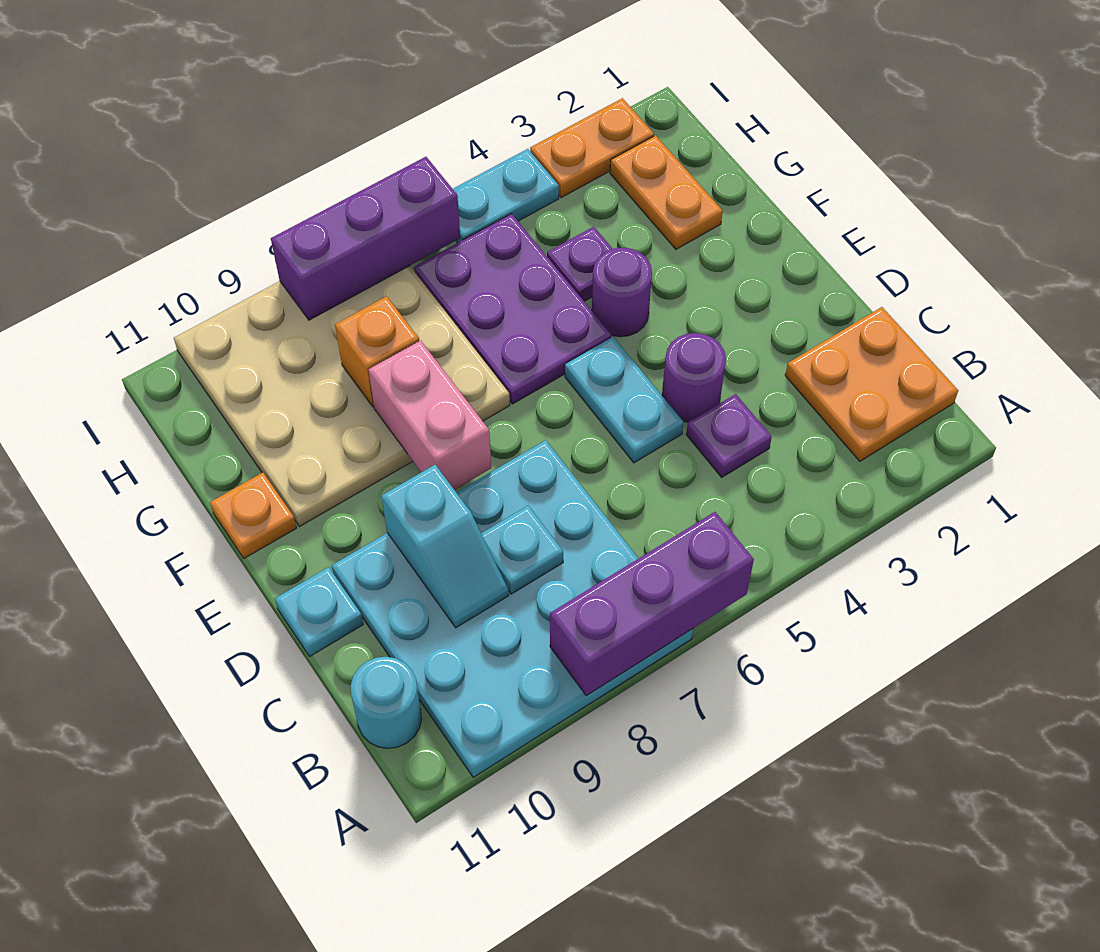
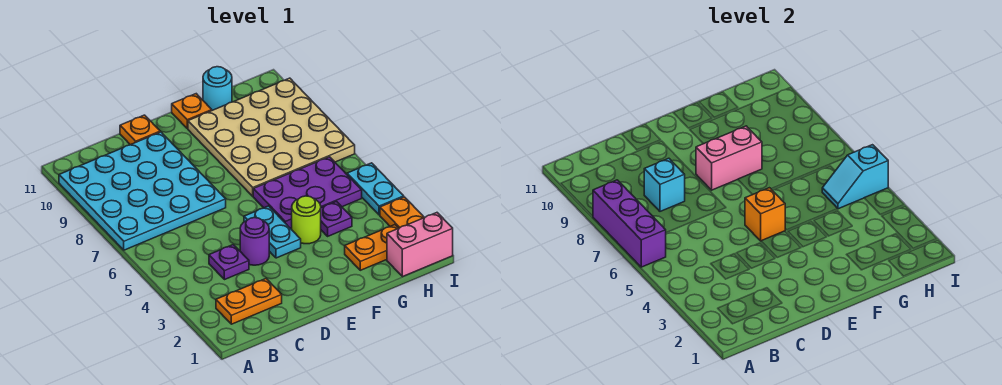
orange 2x2 plate [785,307,958,461] -> orange 1x2 plate [216,279,282,324]
cyan 1x1 round brick [351,657,422,748] -> cyan 1x1 round brick moved to [203,67,232,110]
cyan 1x1 plate [481,506,563,594] -> cyan 1x1 brick [644,158,685,211]
cyan 1x2 slope [381,465,509,628] -> cyan 1x2 slope moved to [822,145,888,209]
cyan 1x2 plate [565,337,684,463] -> cyan 1x2 plate turned to [244,206,301,258]
cyan 1x1 plate [275,567,363,656] -> orange 1x1 plate [120,115,160,145]
purple 1x1 round brick [592,248,652,337] -> lime 1x1 round brick [292,196,321,244]
orange 1x1 brick [335,296,419,407] -> orange 1x1 brick moved to [745,188,785,241]
none -> pink 1x2 brick [387,213,453,277]
purple 1x3 brick [271,157,460,320] -> none

